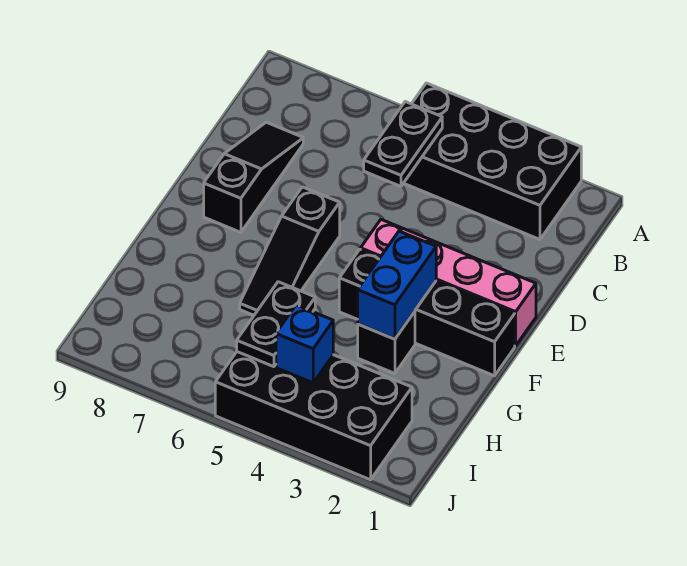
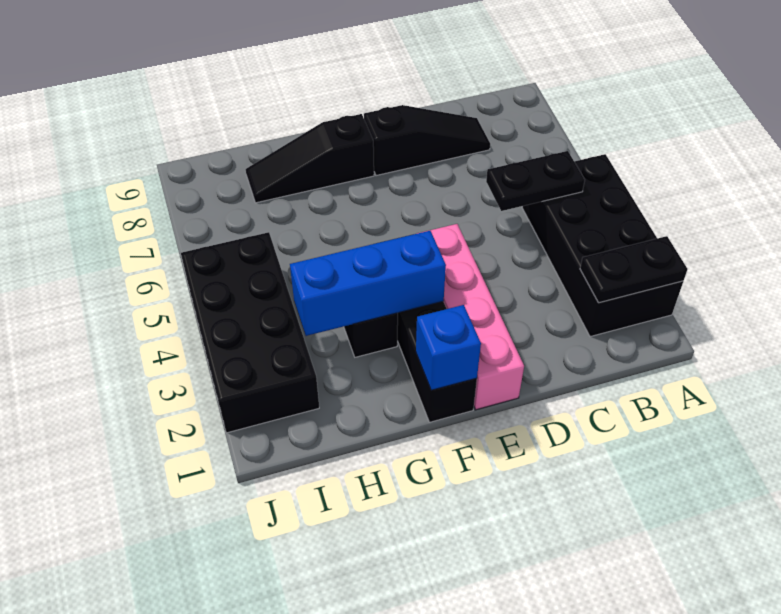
black 1x3 slope [240,187,340,315] -> black 1x3 slope moved to [246,114,374,203]
blue 1x2 brick [358,231,436,339] -> blue 1x3 brick [290,231,446,336]
black 1x2 plate [237,282,315,367] -> black 1x2 plate moved to [580,236,688,303]
blue 1x1 brick [276,305,333,383] -> blue 1x1 brick moved to [416,305,481,390]

